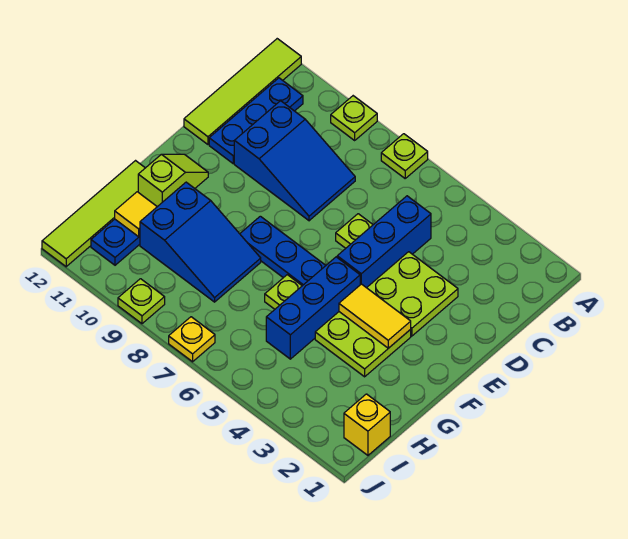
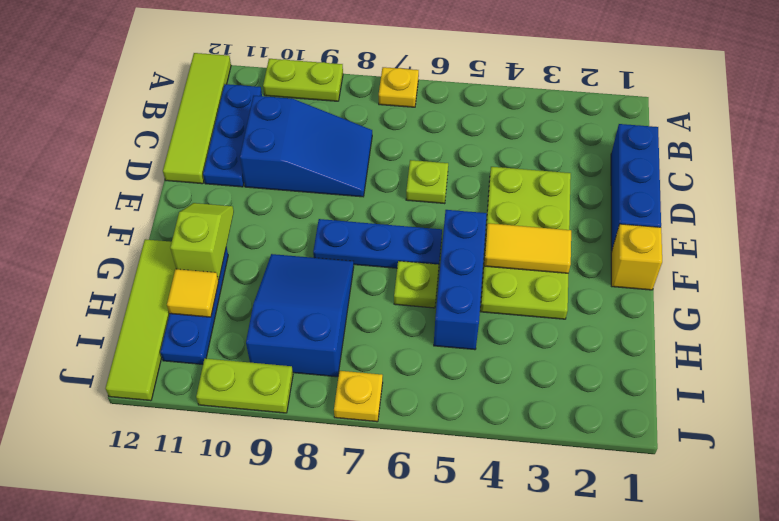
lime 1x1 plate [381,134,428,178] -> yellow 1x1 plate [379,67,419,107]
lime 1x1 plate [331,96,377,140] -> lime 1x2 plate [263,59,343,101]
blue 1x3 brick [337,196,431,288] -> blue 1x3 brick moved to [611,124,661,251]
blue 2x3 slope [140,182,261,302] -> blue 2x3 slope turned to [246,254,354,377]
yellow 1x1 brick [344,394,390,455] -> yellow 1x1 brick moved to [611,224,662,290]
lime 1x1 plate [118,279,165,324] -> lime 1x2 plate [196,358,293,413]

